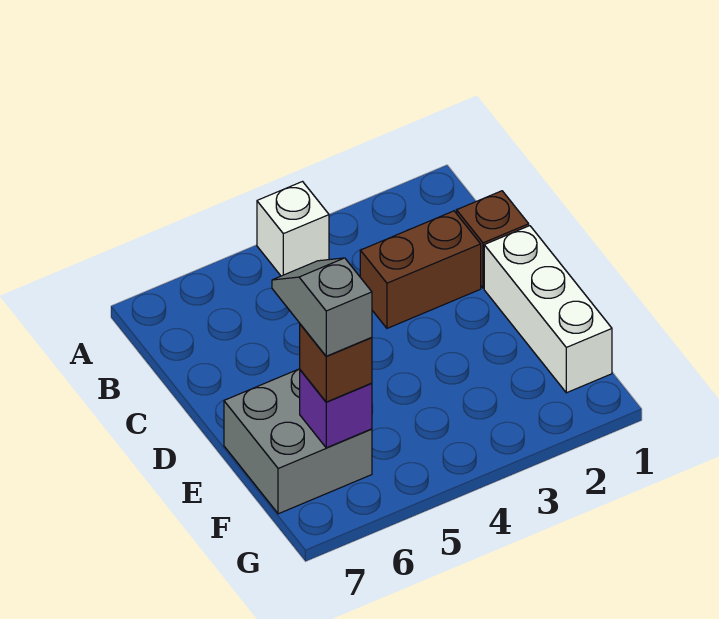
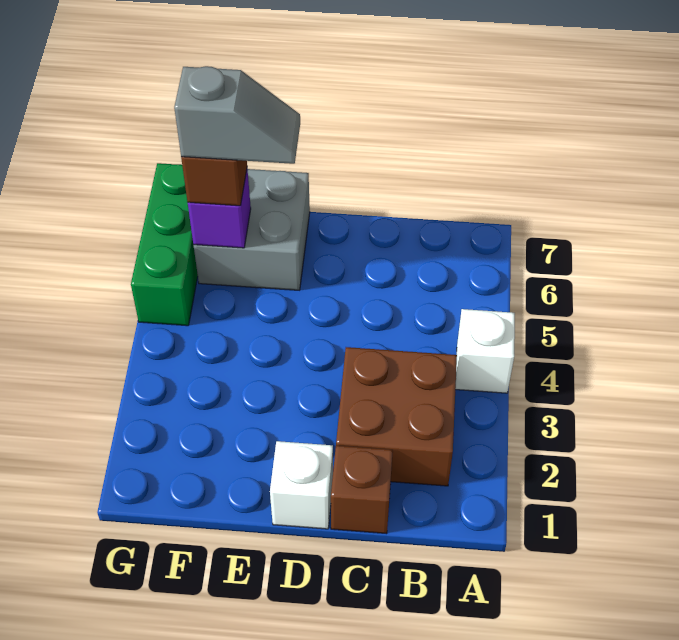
brown 1x2 brick [360,211,481,328] -> brown 2x2 brick [336,347,457,486]
white 1x3 brick [484,226,612,393] -> white 1x1 brick [270,441,333,529]
none -> green 1x3 brick [131,163,198,326]

